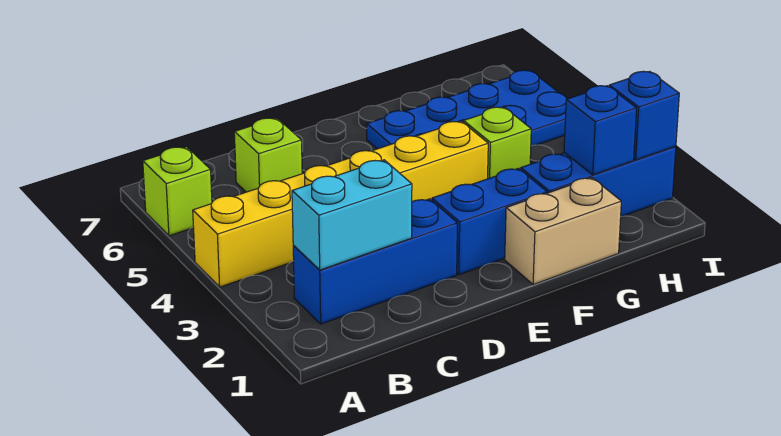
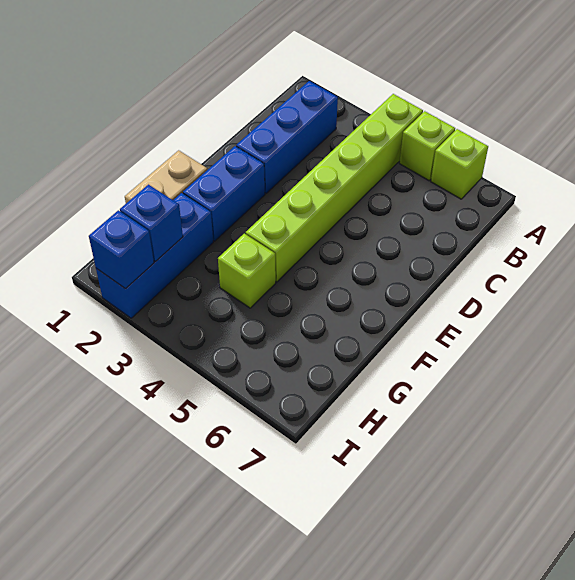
yellow 1x6 brick [193,121,488,287] -> lime 1x6 brick [246,94,423,282]
cyan 1x2 brick [292,160,412,270] -> none
lime 1x1 brick [234,118,302,192] -> lime 1x1 brick moved to [399,111,455,181]
blue 2x4 plate [367,70,567,149] -> none

